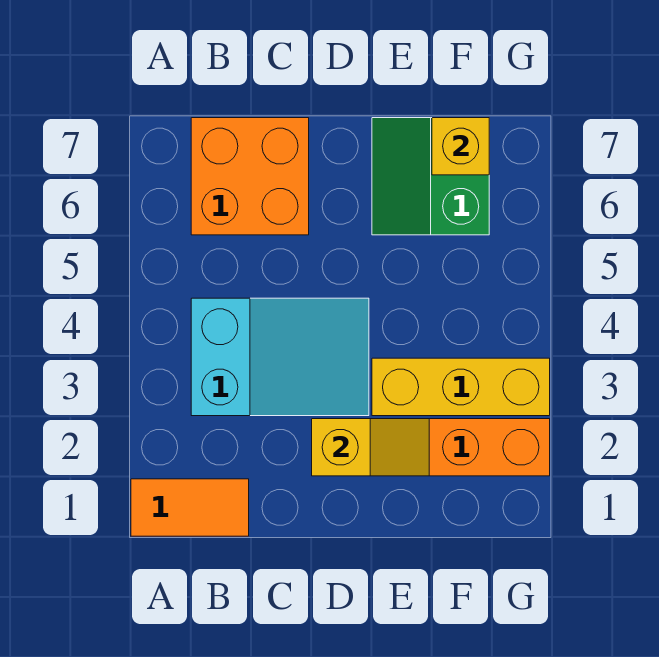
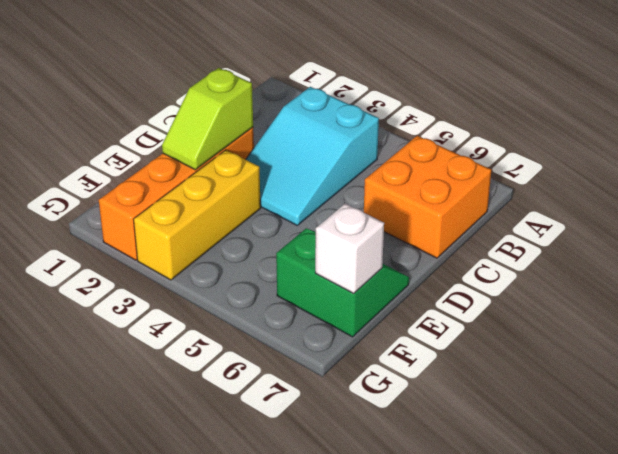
orange 1x2 tile [131,479,249,536] -> none
yellow 1x2 slope [312,419,429,476] -> lime 1x2 slope [162,68,253,170]
yellow 1x1 brick [432,118,489,175] -> white 1x1 brick [315,204,384,294]

